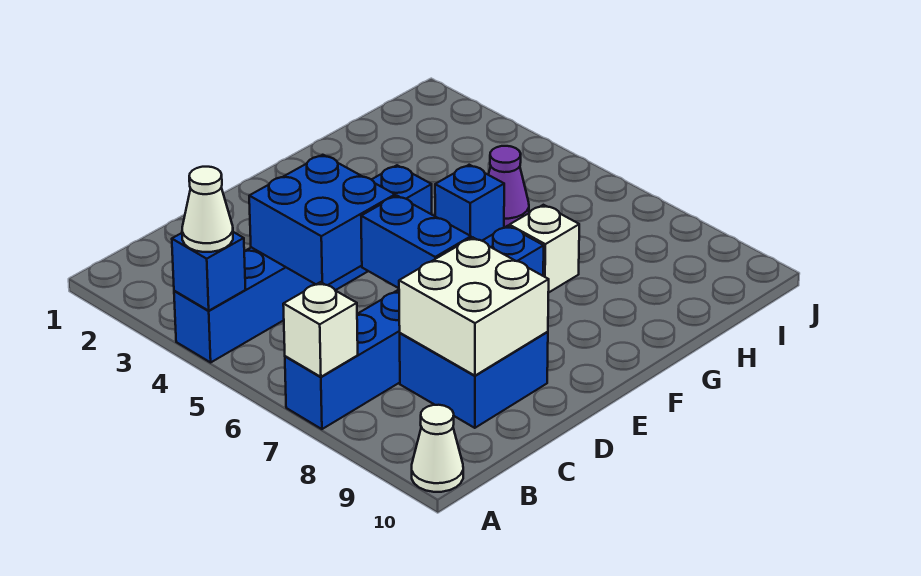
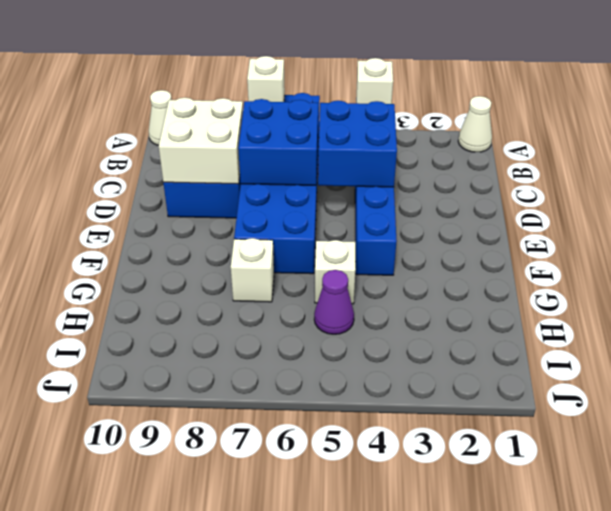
blue 1x1 brick [172,232,246,311] -> white 1x1 brick [356,58,393,104]
white 1x1 cone [182,167,233,252] -> white 1x1 cone moved to [458,96,492,152]
blue 1x6 brick [285,226,544,429] -> blue 2x6 brick [234,93,320,274]
blue 1x2 brick [361,196,471,288] -> blue 2x2 brick [238,99,318,185]
blue 1x1 brick [435,165,504,241] -> white 1x1 brick [315,240,356,304]

